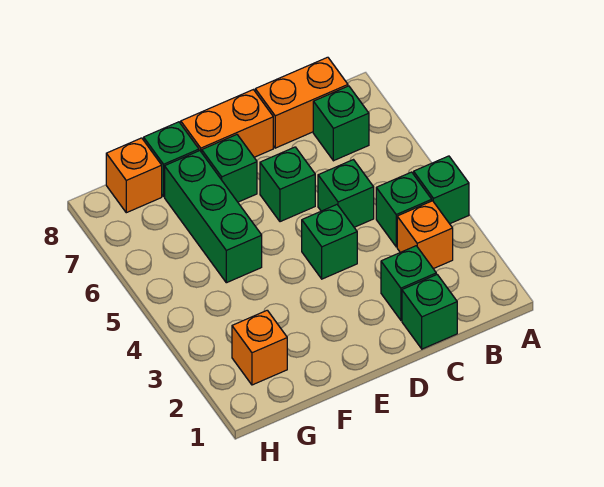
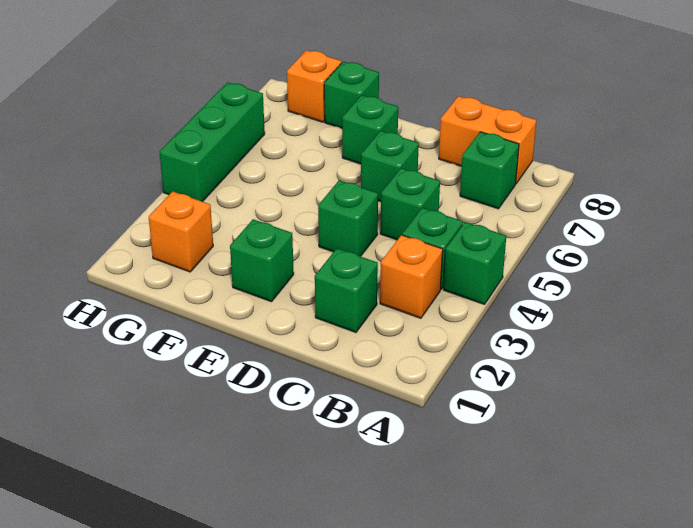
green 1x1 brick [402,275,457,349] -> green 1x1 brick moved to [230,219,294,302]
orange 1x2 brick [181,90,273,157] -> none
green 1x3 brick [165,151,262,283] -> green 1x3 brick moved to [159,82,265,202]

